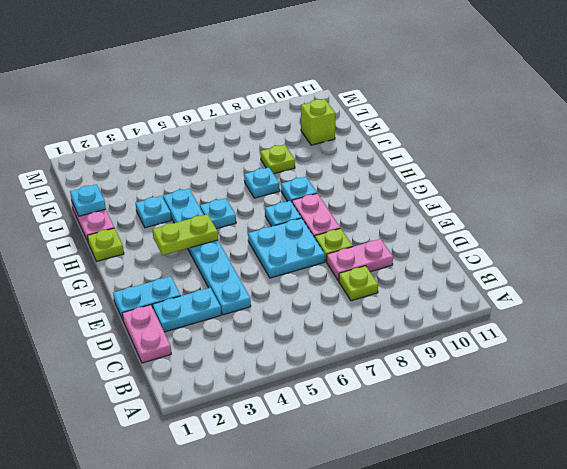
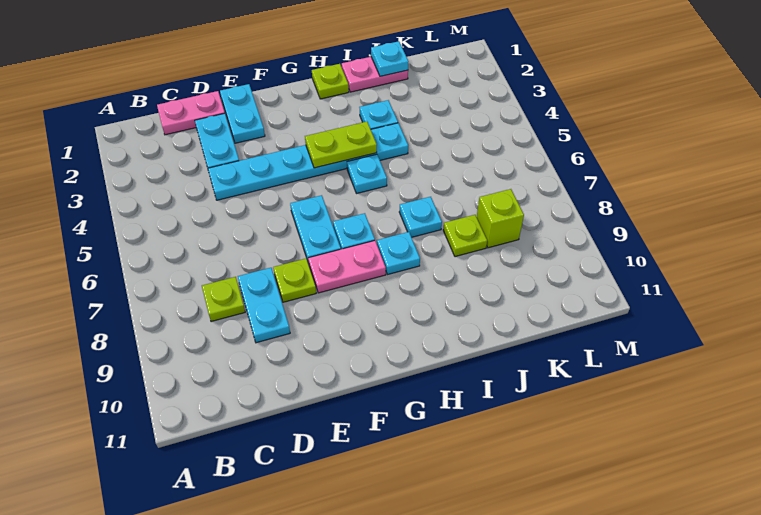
pink 1x2 plate [327,239,393,281] -> cyan 1x2 plate [238,268,290,343]
cyan 2x2 plate [248,218,325,278] -> cyan 1x2 plate [290,195,341,264]
lime 1x2 plate [153,214,218,255] -> lime 1x2 plate turned to [305,122,377,168]
lime 1x1 brick [301,99,335,145] -> lime 1x1 brick moved to [477,189,524,248]

